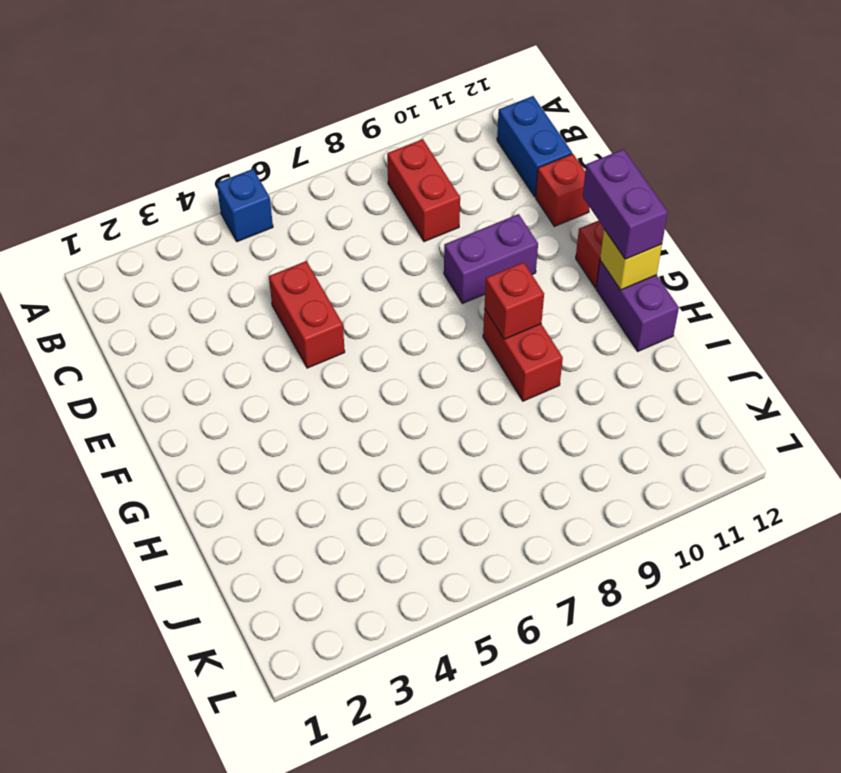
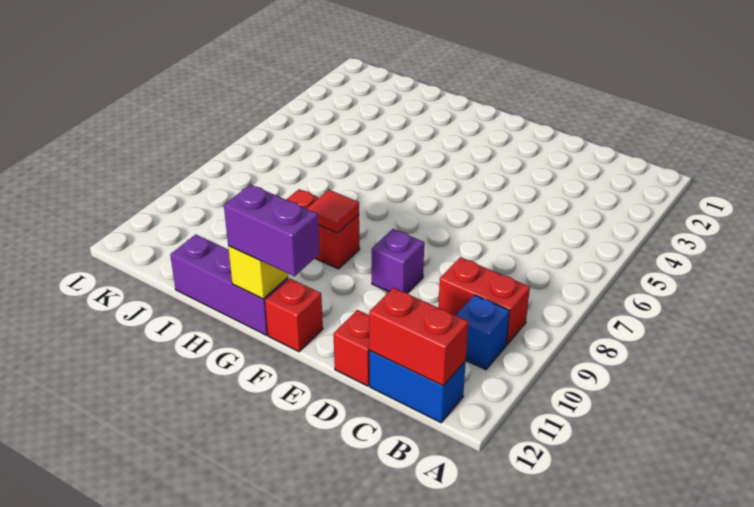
blue 1x1 brick [217,169,273,242] -> blue 1x1 brick moved to [456,295,510,370]
red 1x2 brick [269,261,345,368] -> red 1x2 brick moved to [369,288,468,386]
purple 1x2 brick [444,214,538,303] -> purple 1x1 brick [372,229,424,293]
red 1x1 brick [484,262,544,339] -> red 1x1 tile [307,190,359,233]
purple 1x2 brick [596,260,679,351] -> purple 1x3 brick [170,234,288,335]

